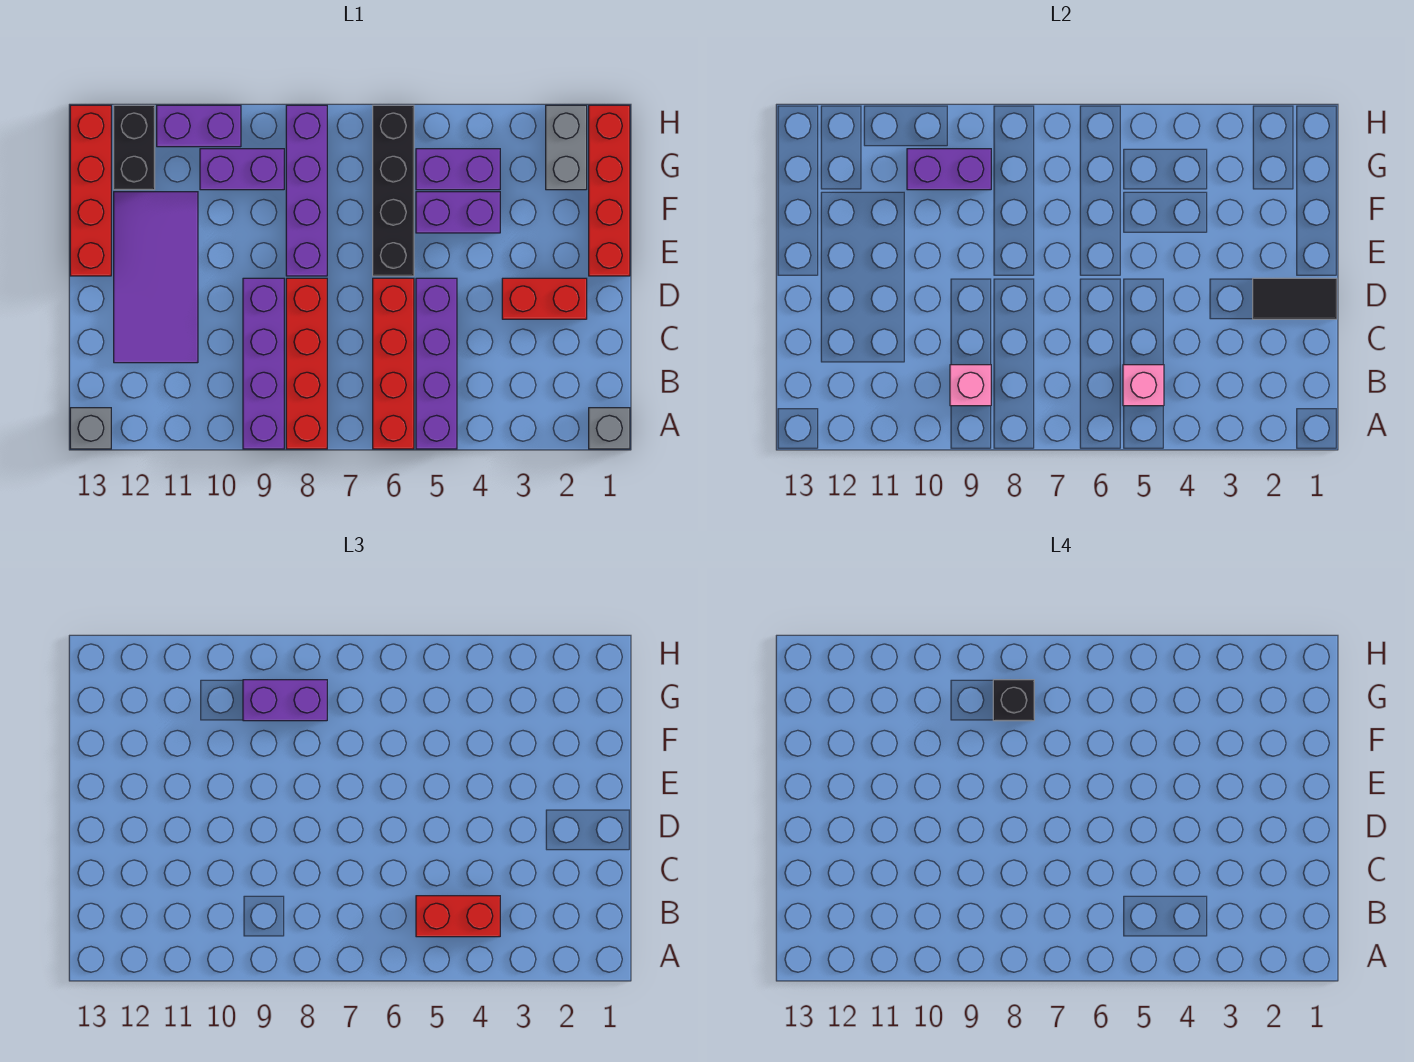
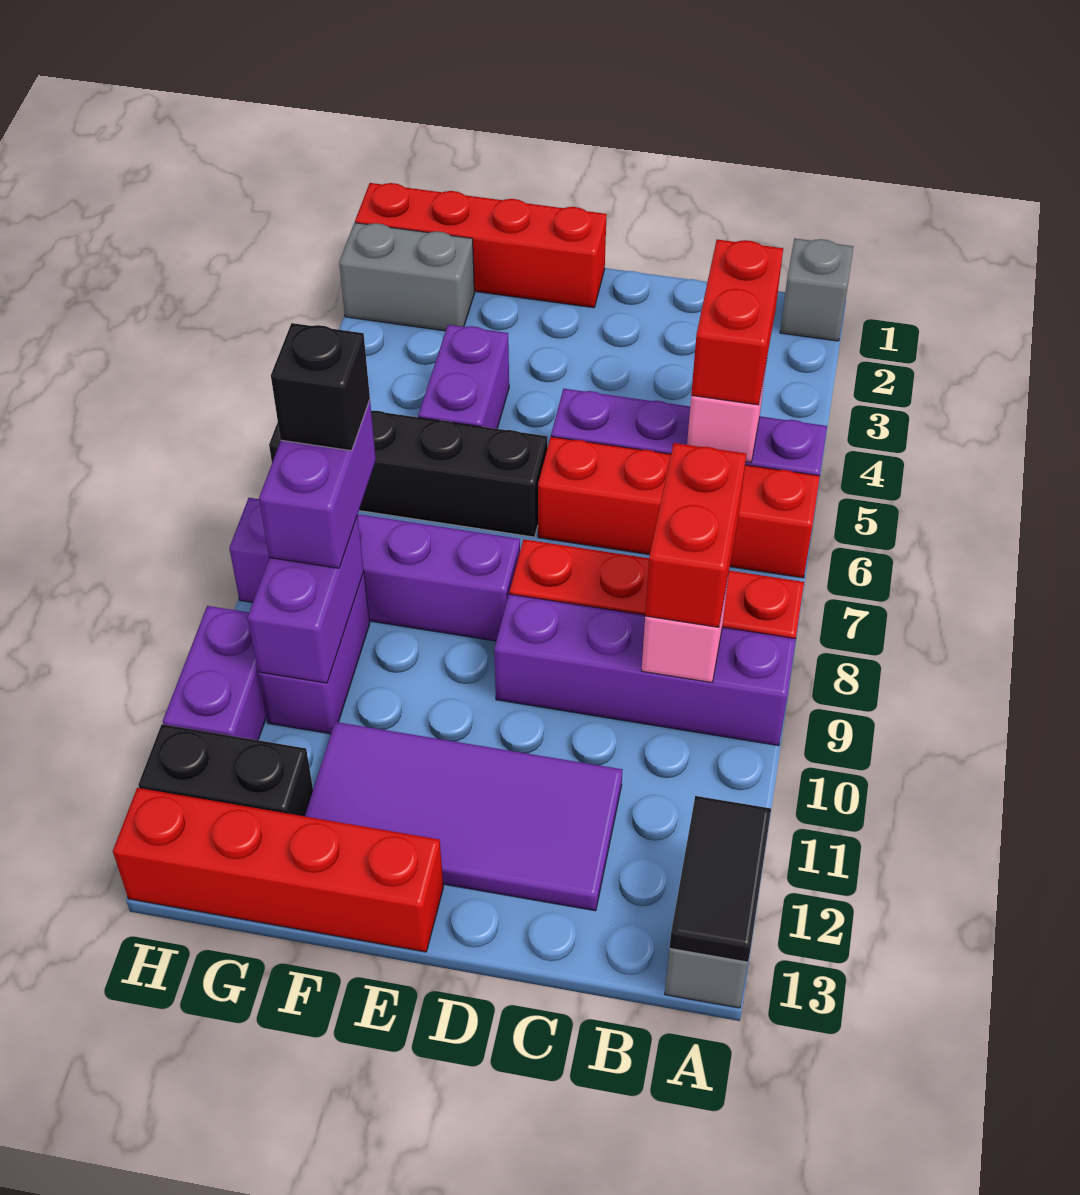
black 1x2 tile [1253,278,1337,319] -> black 1x2 tile moved to [670,796,771,962]
red 1x2 brick [502,278,587,319] -> red 1x2 brick moved to [645,443,746,627]
purple 1x2 brick [416,149,500,190] -> none

